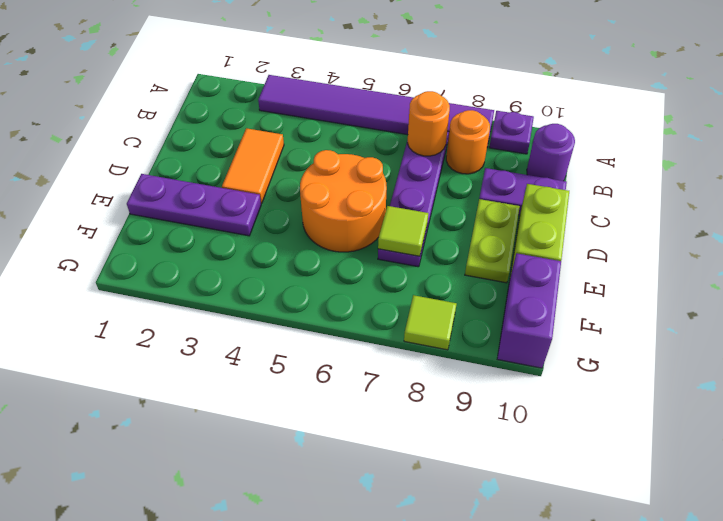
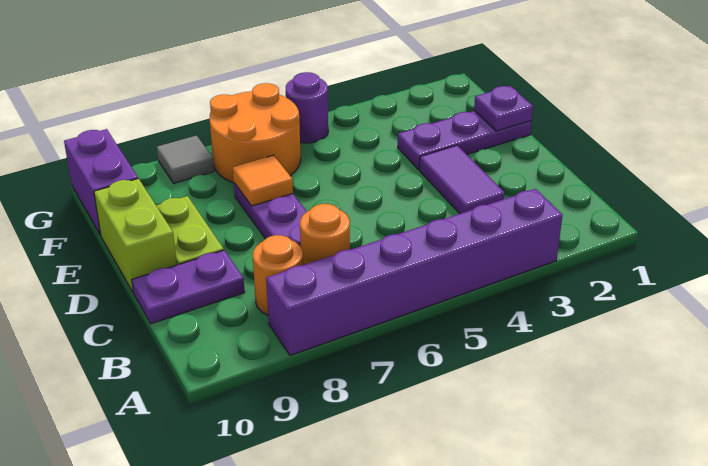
purple 1x6 tile [258,75,494,147] -> purple 1x6 brick [266,189,563,355]
purple 1x1 plate [489,111,534,154] -> purple 1x1 plate moved to [474,86,533,131]
purple 1x1 round brick [527,124,575,181] -> purple 1x1 round brick moved to [286,72,328,143]
orange 1x2 tile [222,128,284,204] -> purple 1x2 tile [419,145,505,214]
orange 2x2 round brick [300,150,387,252] -> orange 2x2 round brick moved to [210,83,301,183]
lime 1x1 tile [378,206,428,256] -> orange 1x1 tile [233,155,293,206]
lime 1x1 tile [404,295,456,350] -> grey 1x1 tile [157,136,214,183]

